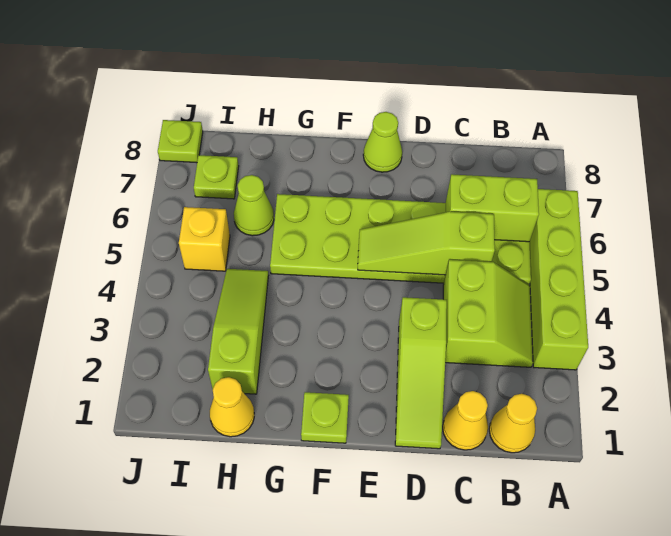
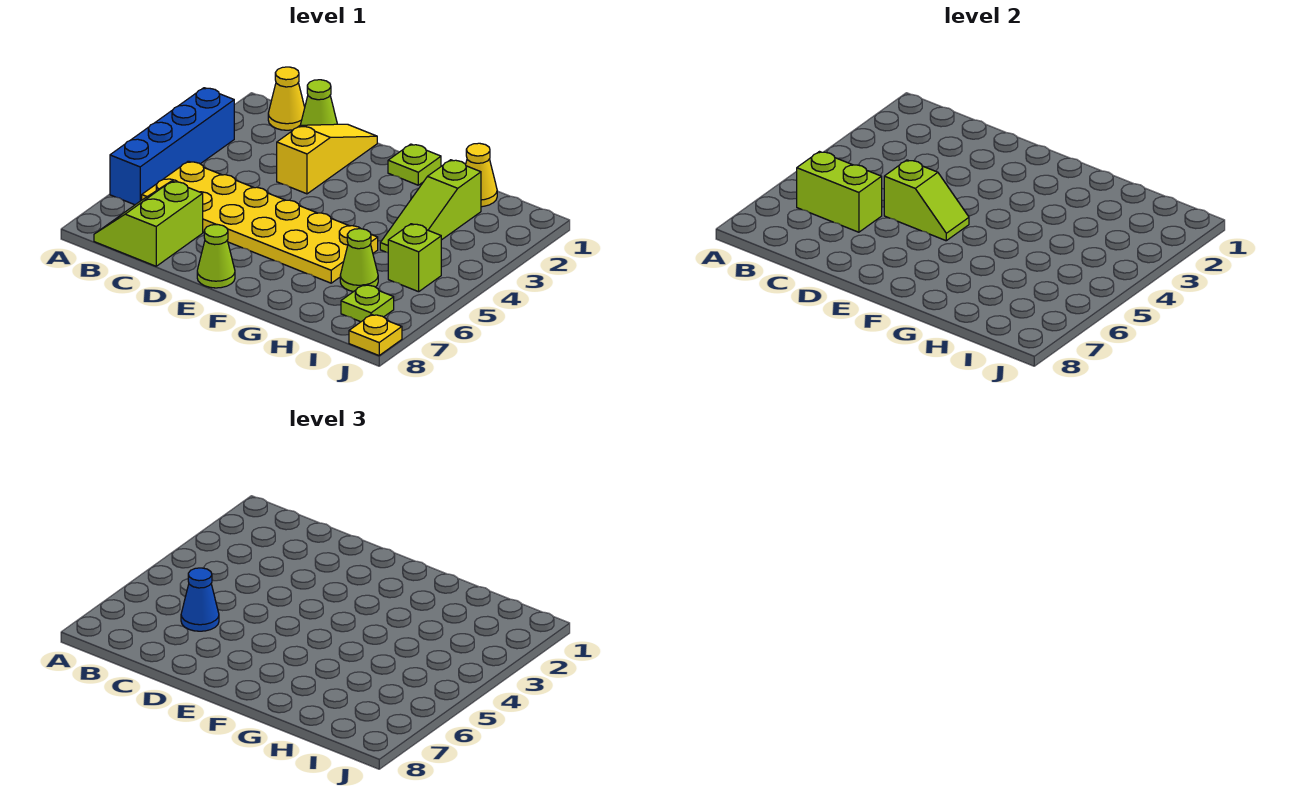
lime 1x4 brick [530,189,588,370] -> blue 1x4 brick [110,88,234,205]
lime 2x2 slope [443,260,533,367] -> lime 2x2 slope moved to [94,181,203,266]
lime 2x6 plate [270,194,531,284] -> yellow 2x6 plate [142,161,378,283]
yellow 1x1 cone [443,391,488,450] -> lime 1x1 cone [301,80,337,125]
lime 1x3 slope [358,212,495,275] -> lime 1x2 slope [884,160,969,241]
none -> blue 1x1 cone [181,568,219,631]
lime 1x3 slope [395,297,447,449] -> yellow 1x3 slope [277,124,377,194]
yellow 1x1 brick [179,207,230,271] -> lime 1x1 brick [388,224,441,292]
lime 1x1 plate [158,120,203,163] -> yellow 1x1 plate [349,314,402,355]

